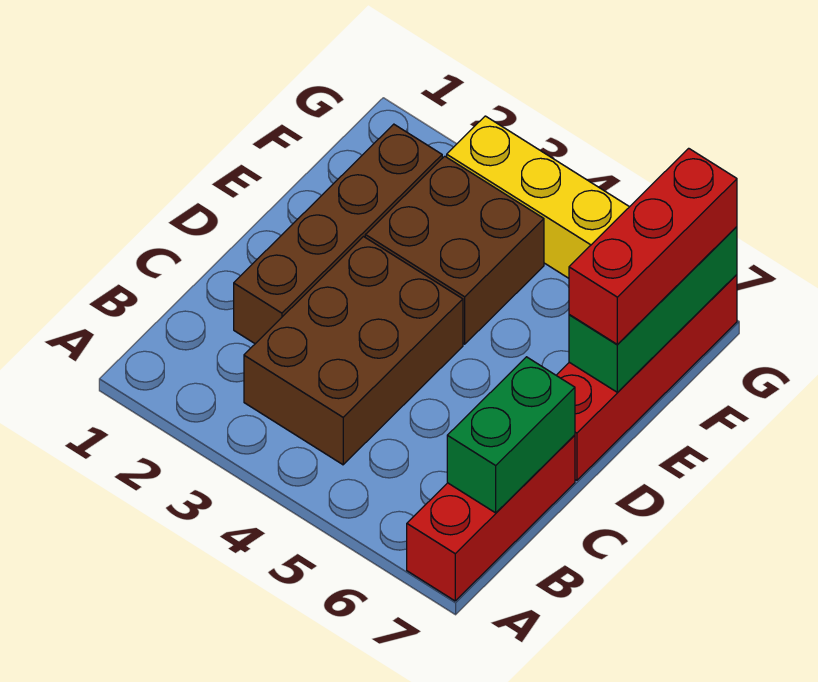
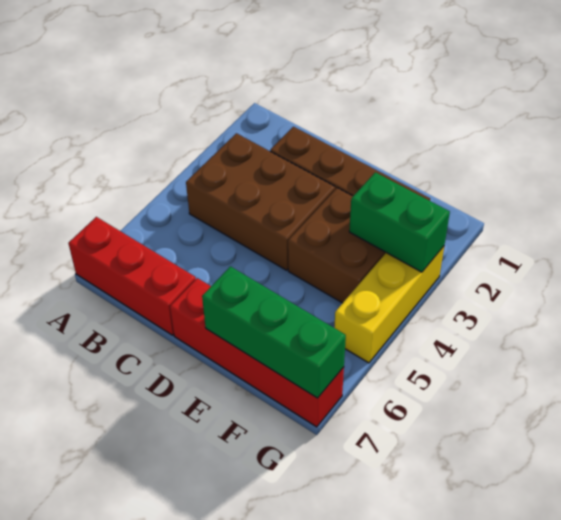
green 1x2 brick [447,357,575,513] -> green 1x2 brick moved to [349,172,450,272]
red 1x3 brick [569,148,737,345] -> none

